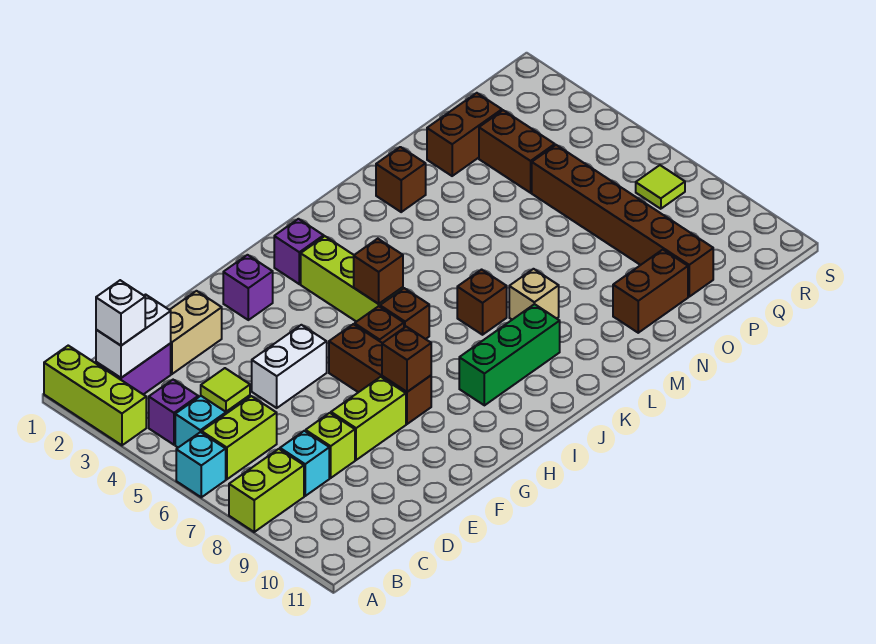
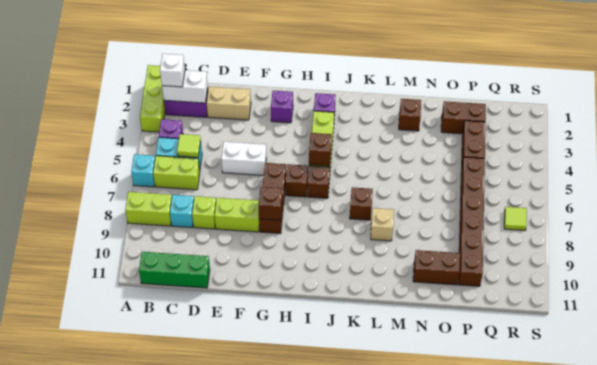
green 1x3 brick [459,304,560,405] -> green 1x3 brick moved to [139,252,210,288]

